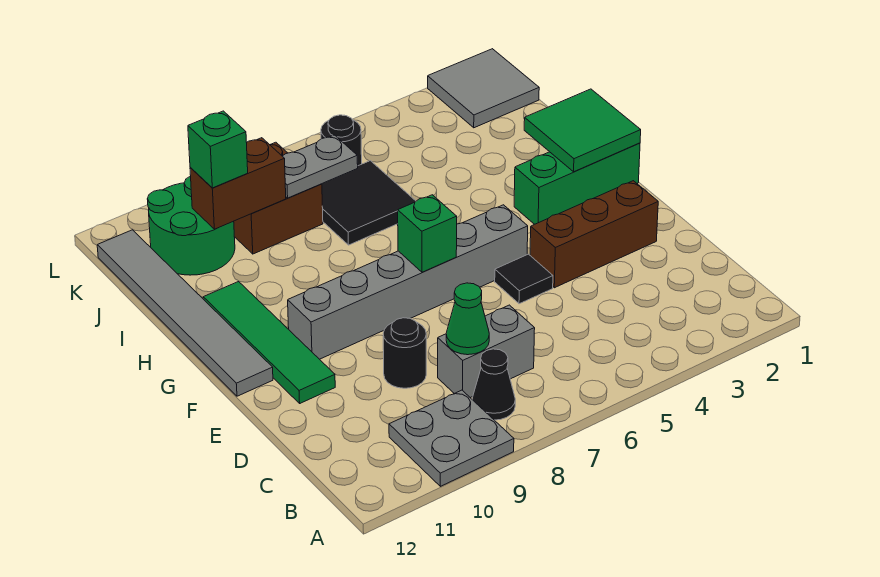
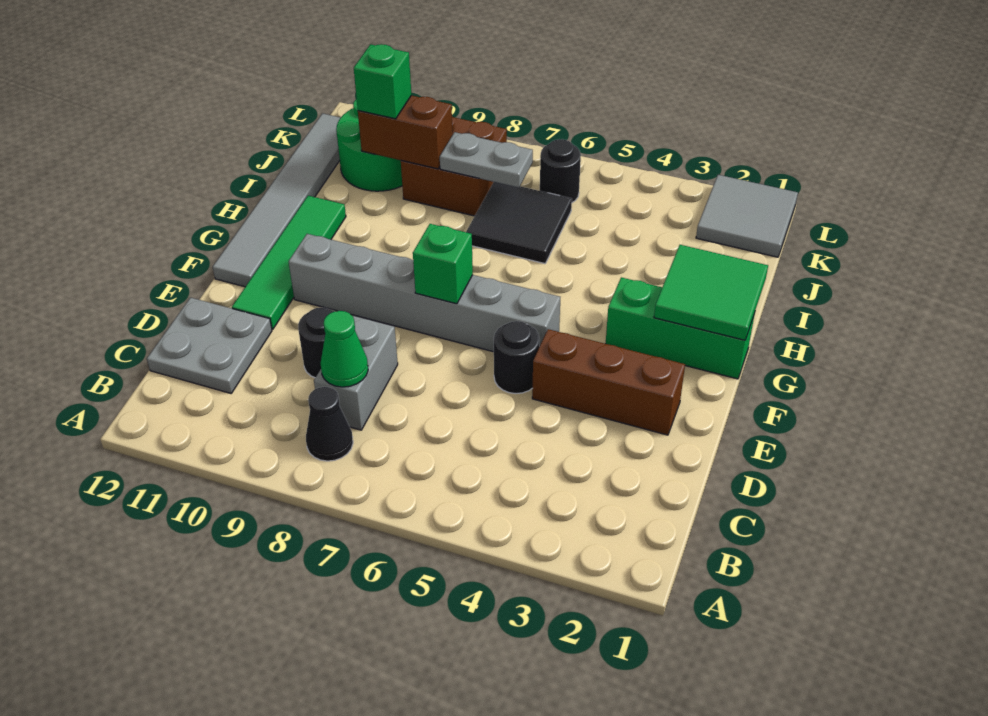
grey 2x2 plate [389,390,514,486] -> grey 2x2 plate moved to [147,298,272,393]
grey 1x2 brick [438,305,535,398] -> grey 1x2 brick turned to [314,316,398,430]
black 1x1 tile [495,254,553,304] -> black 1x1 round brick [494,321,540,394]

